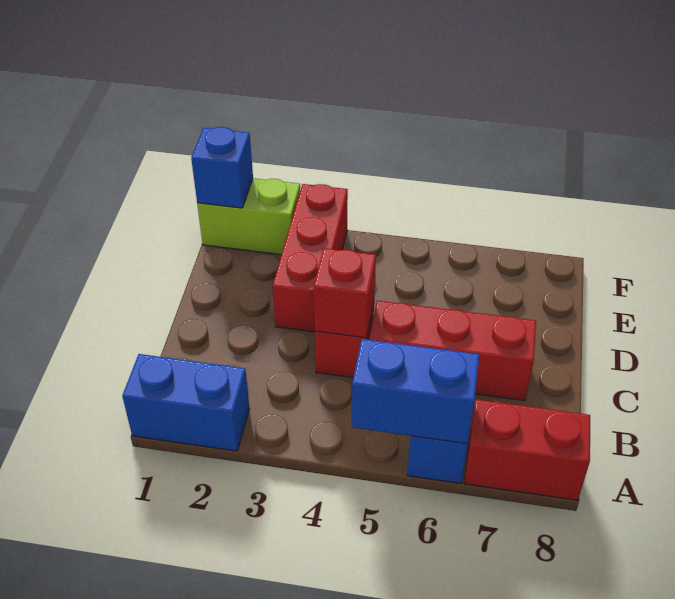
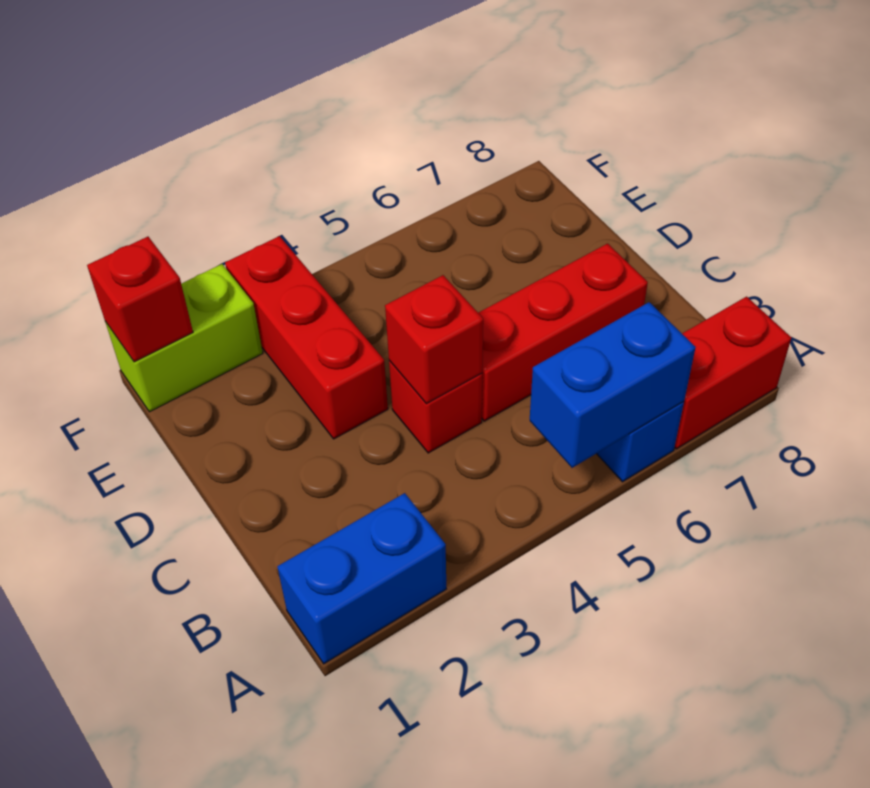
blue 1x1 brick [191,127,253,208] -> red 1x1 brick [87,237,193,362]

